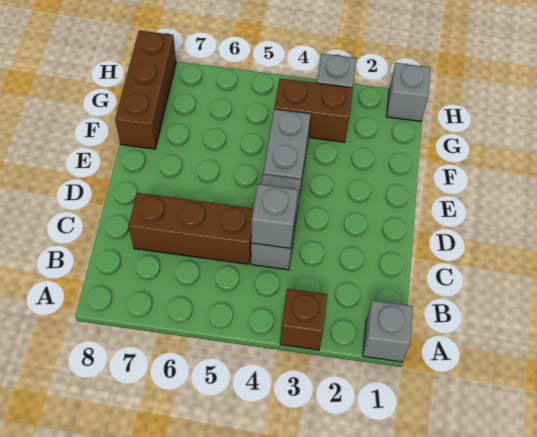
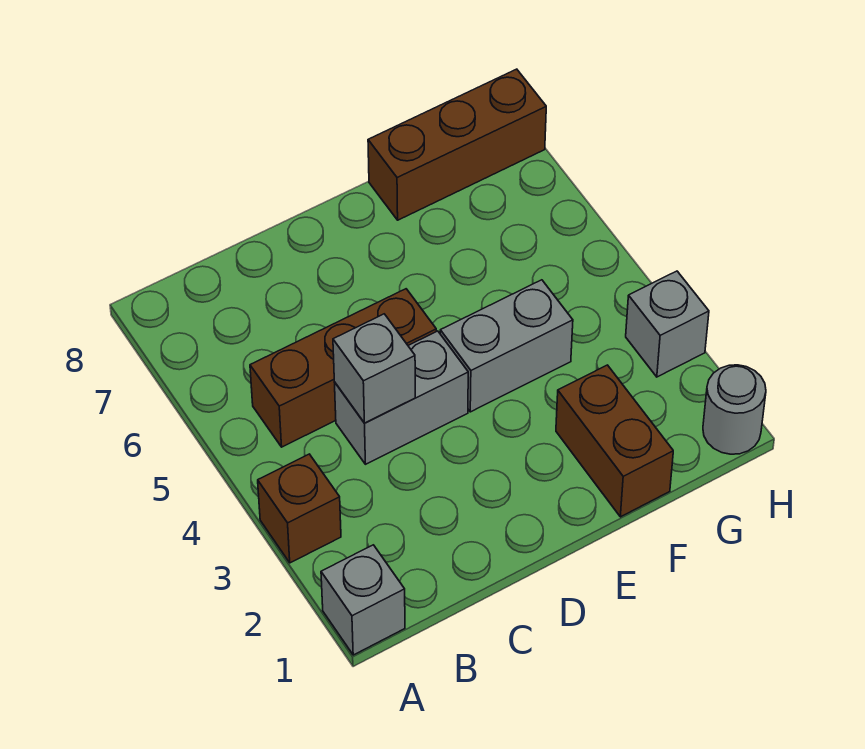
brown 1x3 brick [129,193,254,264] -> brown 1x3 brick turned to [250,289,436,447]
brown 1x2 brick [274,79,353,142] -> brown 1x2 brick moved to [556,365,673,517]
grey 1x1 brick [387,63,431,121] -> grey 1x1 round brick [703,365,766,454]

